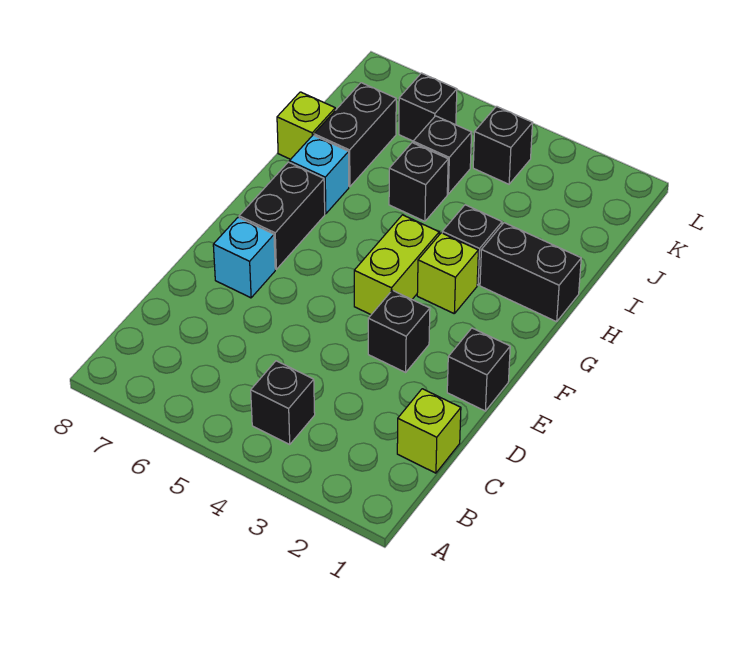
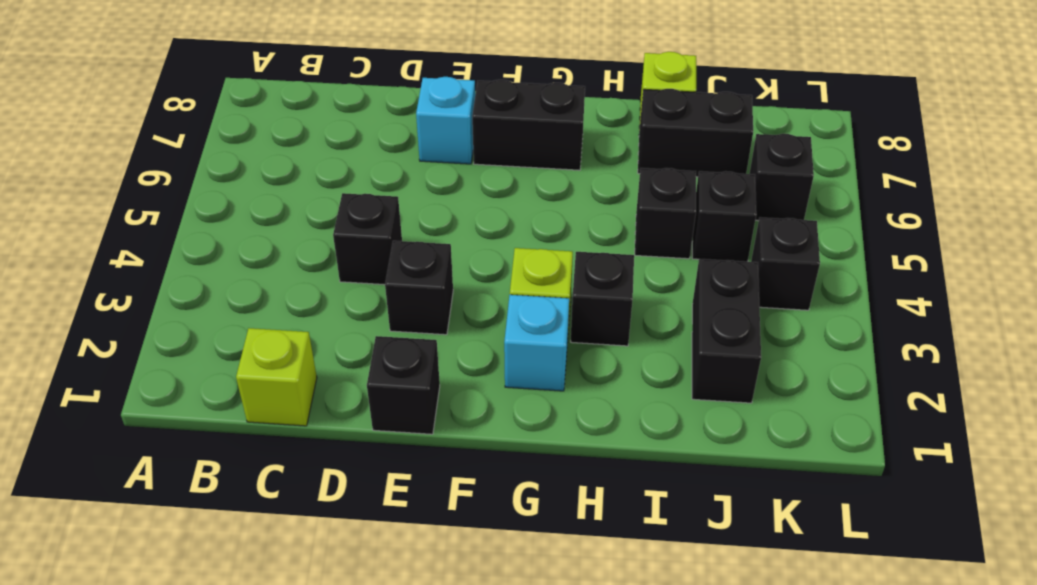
black 1x1 brick [251,361,315,444] -> black 1x1 brick moved to [333,193,402,285]
lime 1x2 brick [354,215,439,315] -> none
black 1x2 brick [480,223,581,322] -> black 1x2 brick moved to [692,259,761,403]
cyan 1x1 brick [290,135,349,214] -> cyan 1x1 brick moved to [504,295,569,391]

